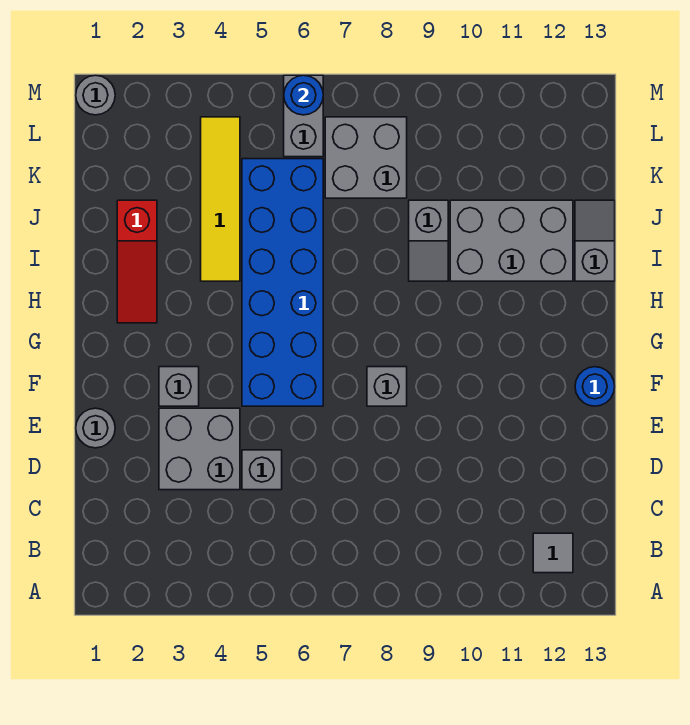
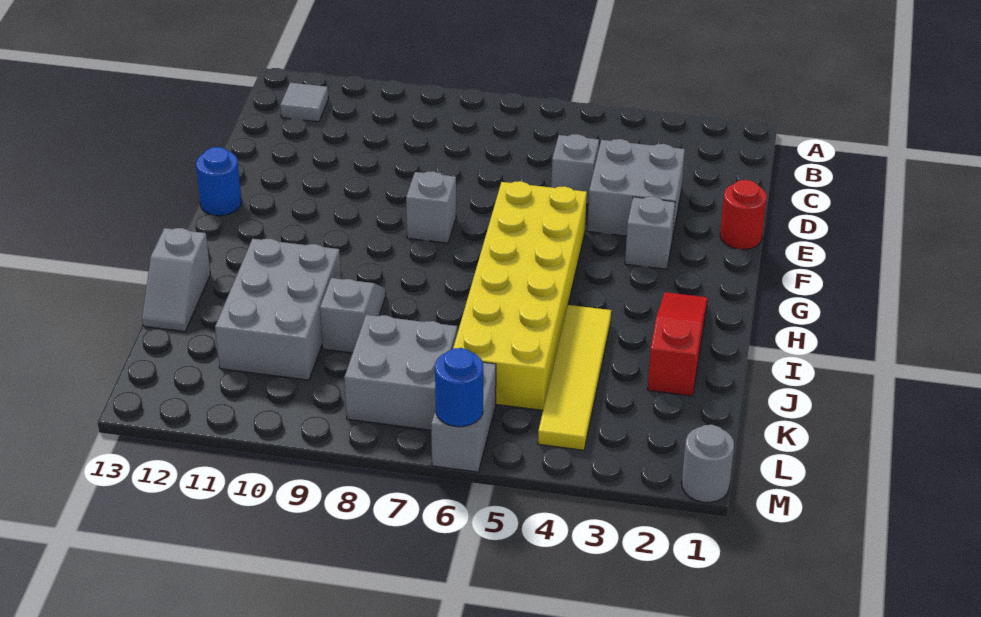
grey 1x1 round brick [76,408,115,448] -> red 1x1 round brick [720,180,767,249]
blue 2x6 brick [242,159,323,406] -> yellow 2x6 brick [453,181,587,410]
grey 2x3 brick [450,200,573,281] -> grey 2x3 brick turned to [215,239,341,380]

